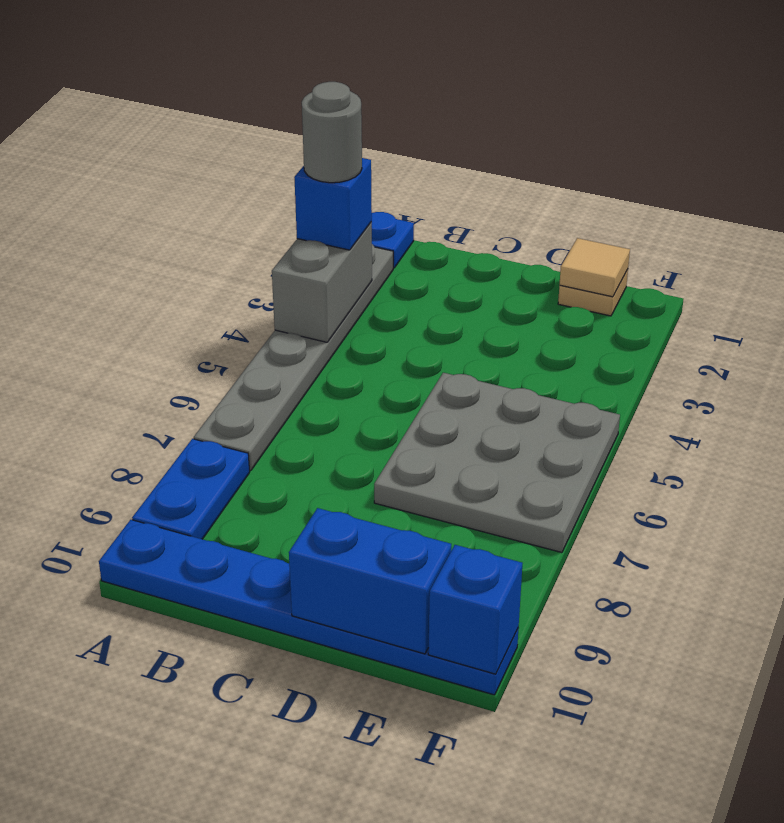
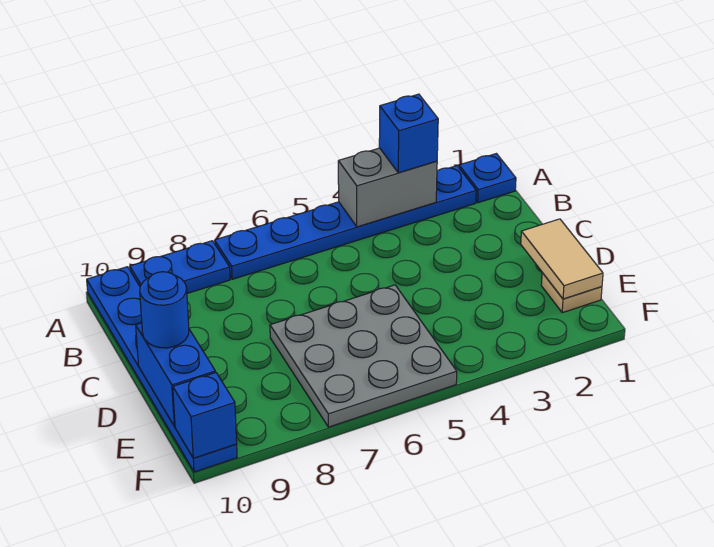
grey 1x6 plate [194,244,393,471] -> blue 1x6 plate [215,166,476,279]
grey 1x1 round brick [302,82,362,183] -> none
none -> blue 1x1 round brick [140,272,189,348]
tan 1x1 tile [559,238,630,297] -> tan 1x2 tile [521,219,603,299]

